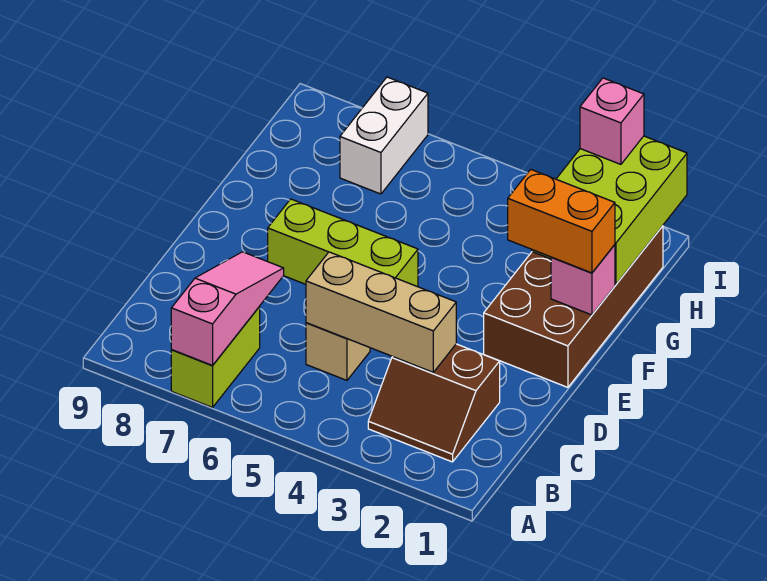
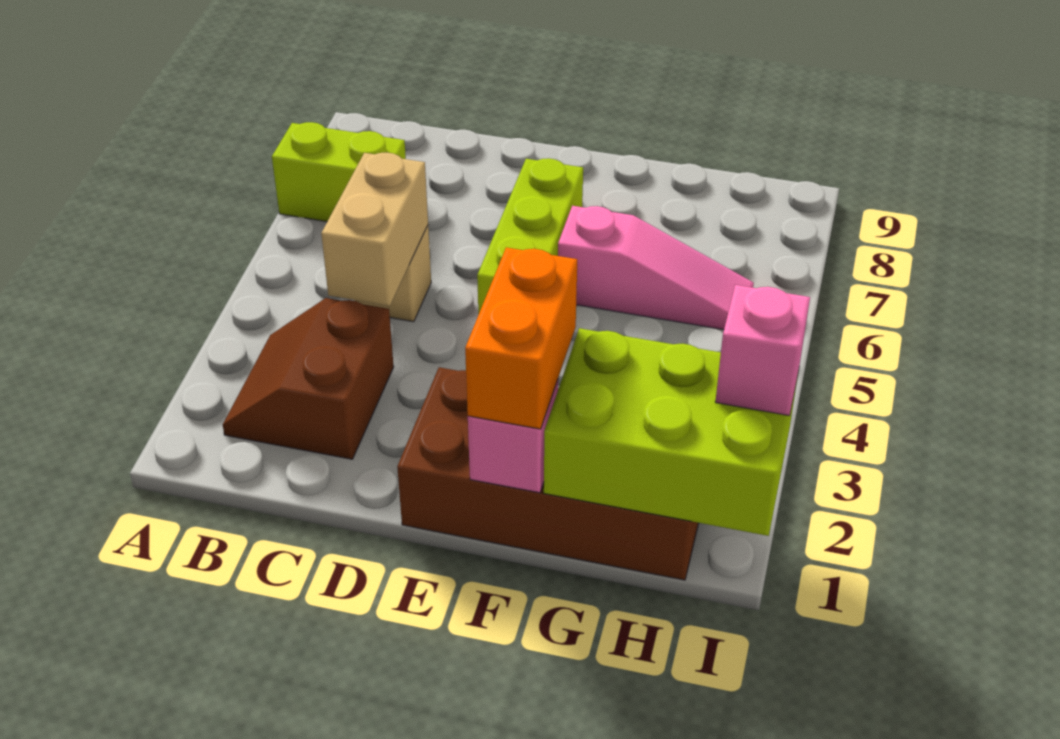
pink 1x3 slope [171,252,284,365] -> pink 1x3 slope moved to [558,206,754,330]
tan 1x3 brick [306,252,456,372] -> tan 1x2 brick [321,152,428,306]
white 1x2 brick [340,77,428,194] -> none

